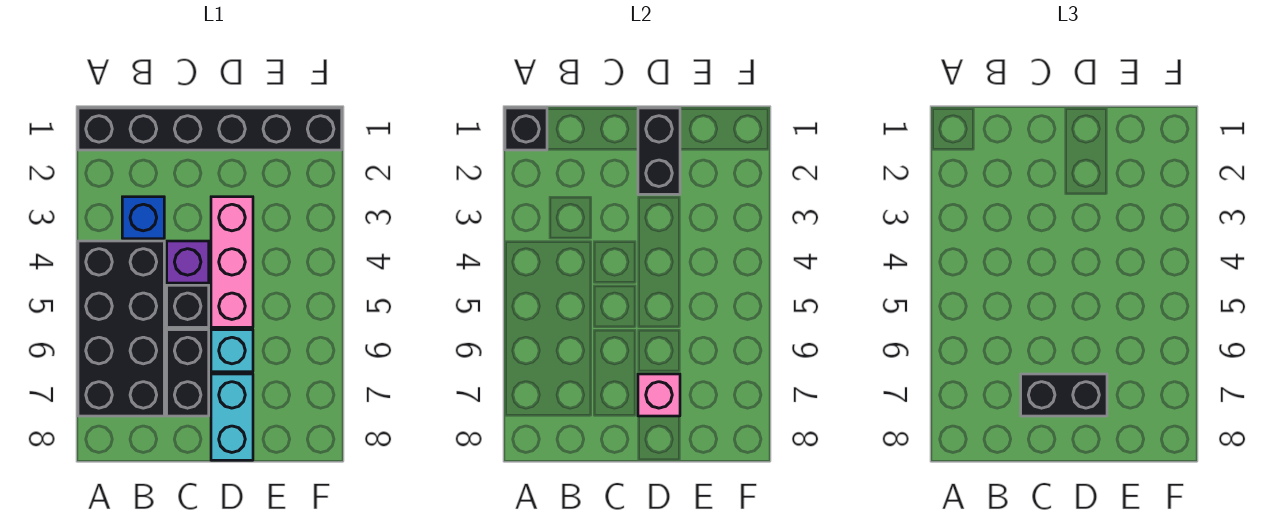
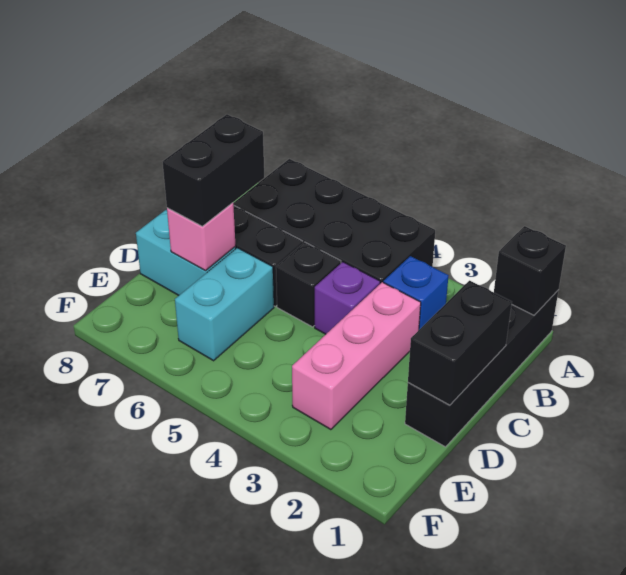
black 1x6 brick [78,108,342,150] -> black 1x4 brick [405,290,559,447]
black 1x2 brick [638,108,680,194] -> black 1x2 brick turned to [408,281,512,405]
pink 1x3 brick [211,197,253,327] -> pink 1x3 brick turned to [292,282,421,430]
cyan 1x1 brick [211,330,253,372] -> cyan 1x2 brick [175,248,274,361]

